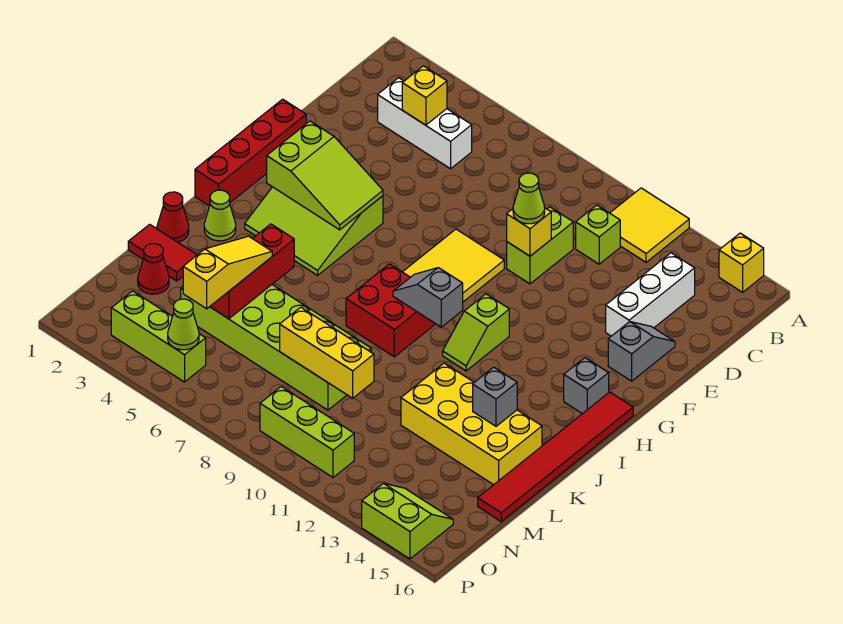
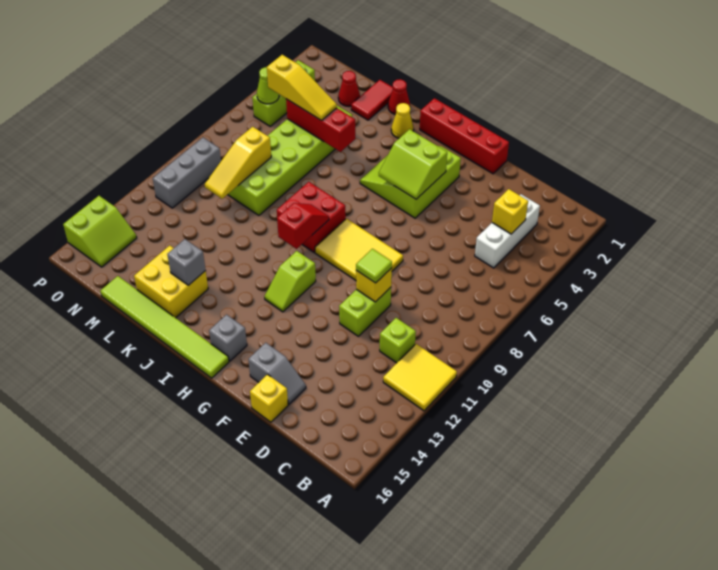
yellow 1x1 brick [719,233,764,292] -> yellow 1x1 brick moved to [250,374,288,422]
white 1x3 brick [606,253,695,336] -> none
lime 1x2 brick [507,207,573,284] -> lime 1x2 brick turned to [339,287,391,336]
lime 1x1 cone [513,173,545,224] -> lime 1x1 tile [356,249,392,283]
lime 2x3 slope [267,121,383,230] -> lime 2x2 slope [379,129,447,199]
lime 1x2 slope [443,294,509,371] -> lime 1x2 slope turned to [265,251,316,312]
red 1x6 tile [478,392,633,521] -> lime 1x6 tile [100,276,229,378]
grey 1x2 slope [393,268,463,327] -> red 1x2 slope [277,203,329,249]
lime 1x1 cone [204,190,236,241] -> yellow 1x1 cone [391,103,414,138]
yellow 2x4 brick [401,363,542,485] -> yellow 2x2 brick [134,245,208,318]
yellow 1x3 brick [280,307,374,398] -> yellow 1x3 slope [205,127,271,199]
lime 1x3 brick [260,387,354,477] -> grey 1x3 brick [153,138,221,208]

